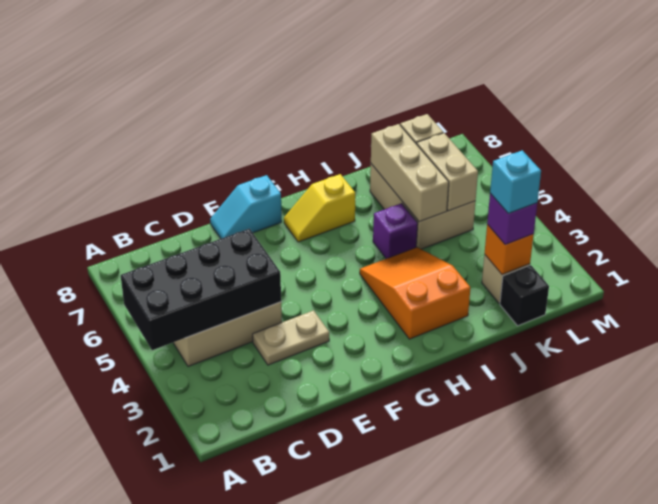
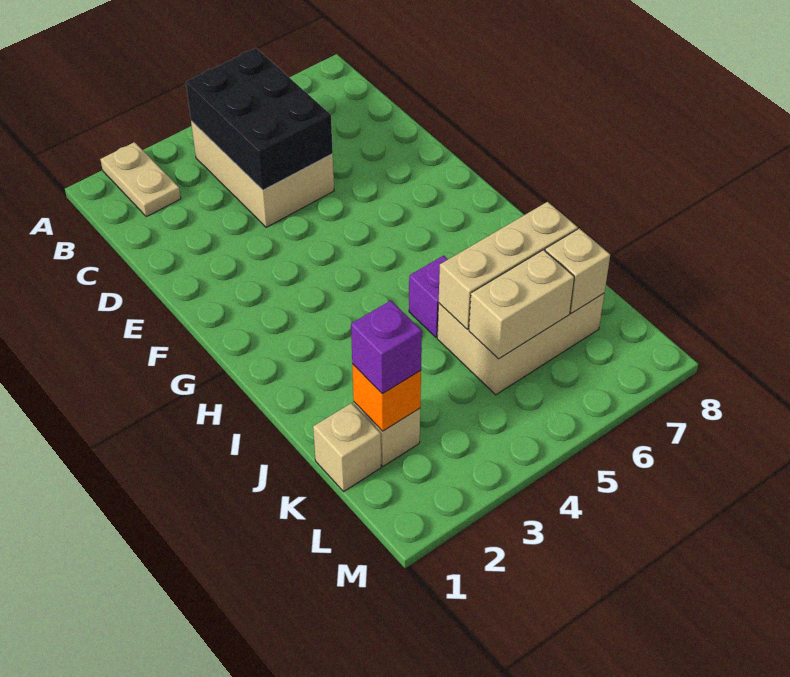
black 2x4 brick [121,229,281,350] -> black 2x3 brick [186,48,333,190]
tan 1x2 plate [253,310,329,365] -> tan 1x2 plate moved to [100,142,181,217]
cyan 1x2 slope [210,175,282,239] -> none
yellow 1x2 slope [284,174,355,242] -> none
orange 2x3 slope [360,247,470,339] -> none
black 1x1 brick [500,265,549,326] -> tan 1x1 brick [313,403,381,492]
cyan 1x1 brick [490,150,541,214] -> none

